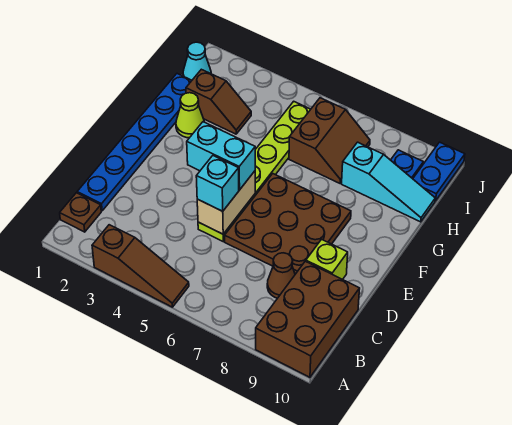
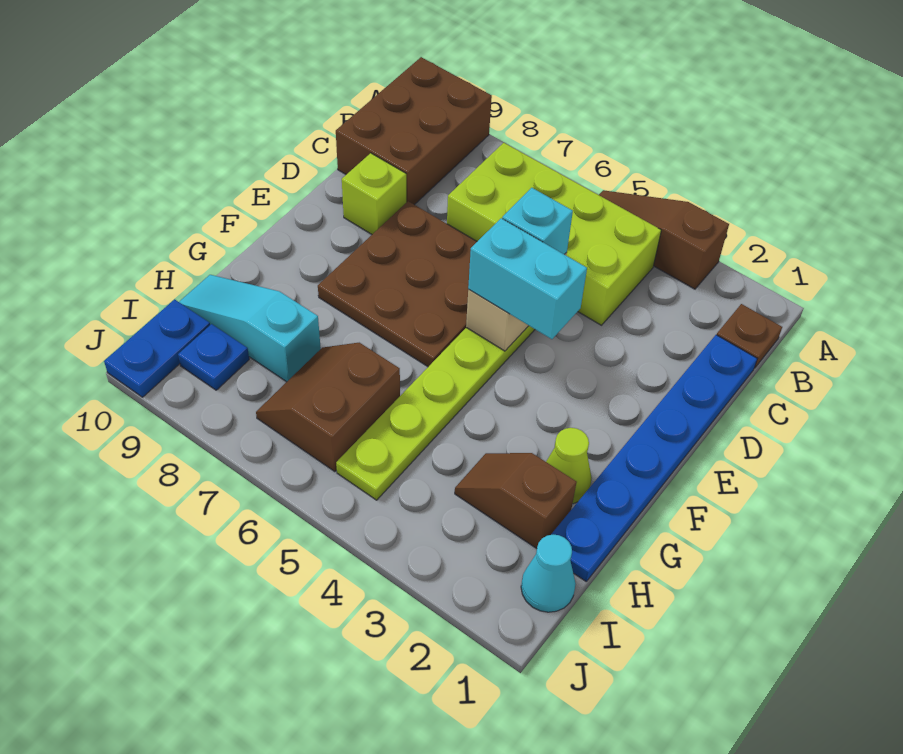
none -> lime 2x4 brick [447,143,661,325]
brown 1x1 cone [267,253,295,298] -> none

